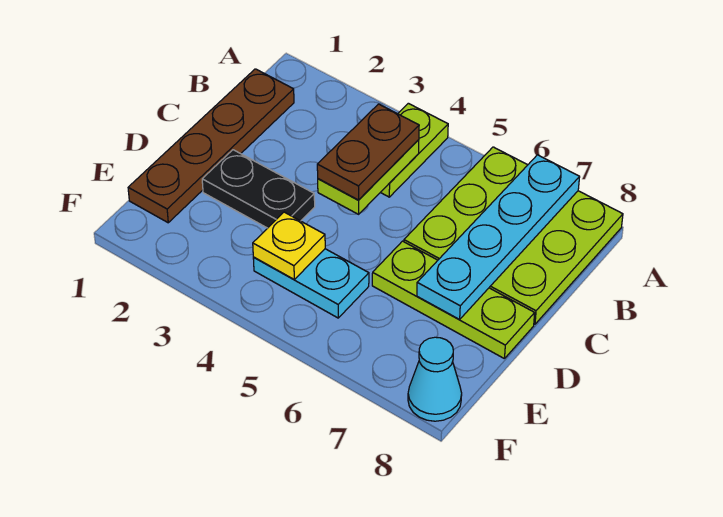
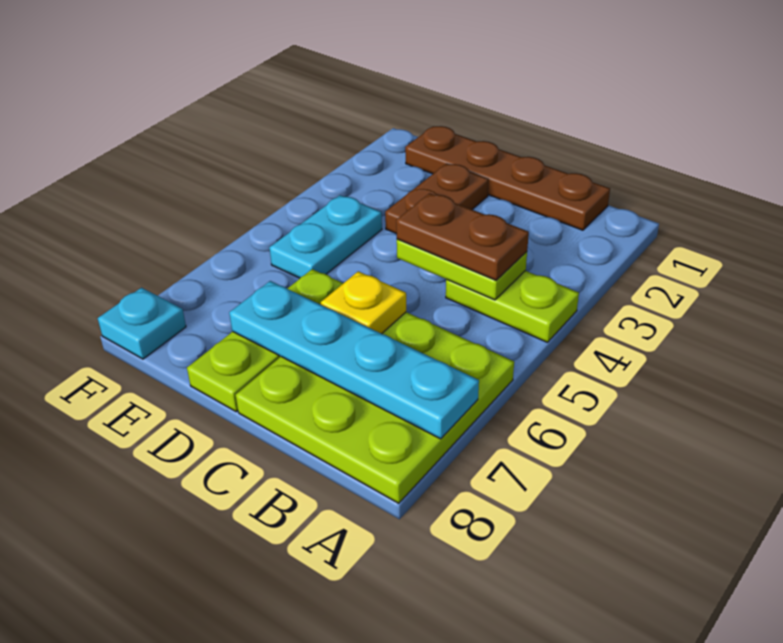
black 1x2 plate [202,150,315,228] -> brown 1x2 plate [385,164,489,234]
yellow 1x1 plate [253,212,325,279] -> yellow 1x1 plate moved to [321,271,406,334]
cyan 1x1 cone [408,337,462,421] -> cyan 1x1 plate [98,288,186,359]

